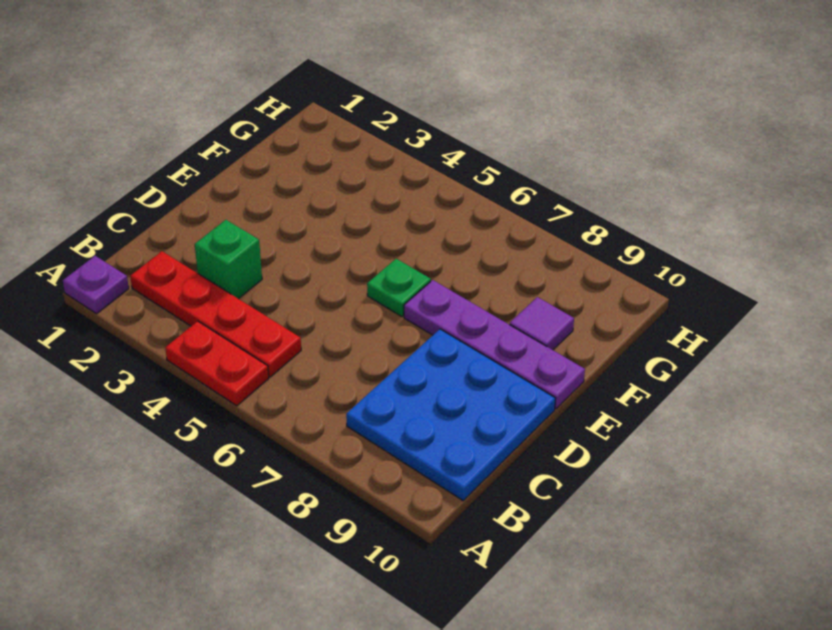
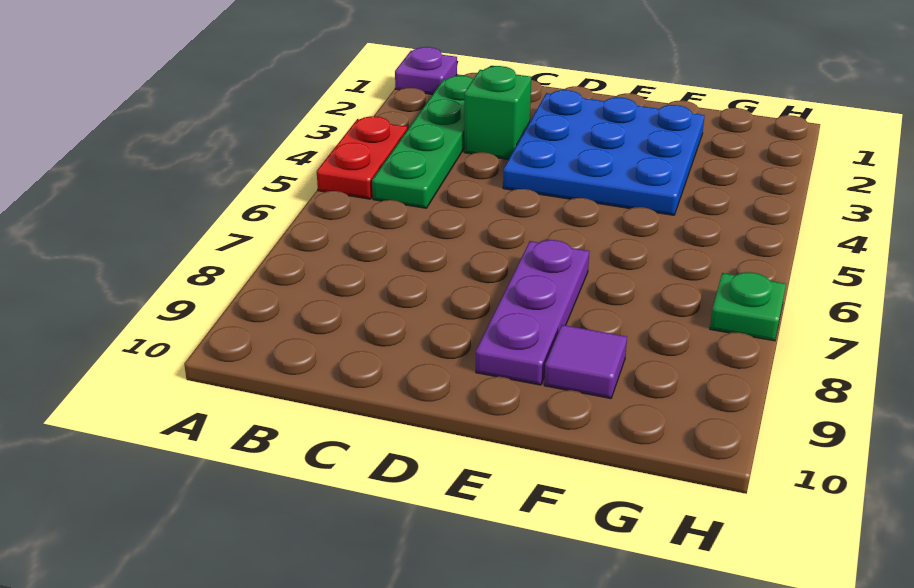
red 1x4 plate [130,251,301,377] -> green 1x4 plate [372,76,473,208]
blue 3x3 plate [346,329,556,501] -> blue 3x3 plate moved to [503,90,705,215]
green 1x1 plate [367,259,431,317] -> green 1x1 plate moved to [710,272,786,341]
purple 1x4 plate [404,280,585,409] -> purple 1x3 plate [476,240,589,385]

